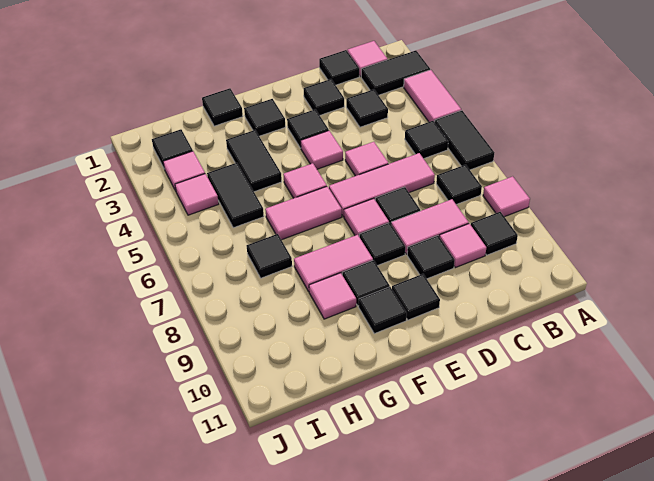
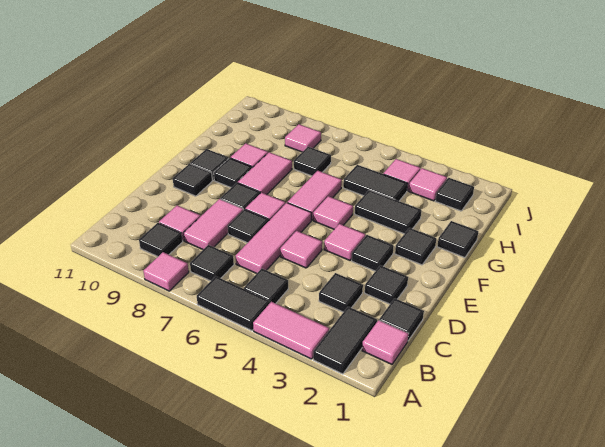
black 1x1 tile [407,236,455,279] -> none
none -> pink 1x1 tile [285,124,321,152]

